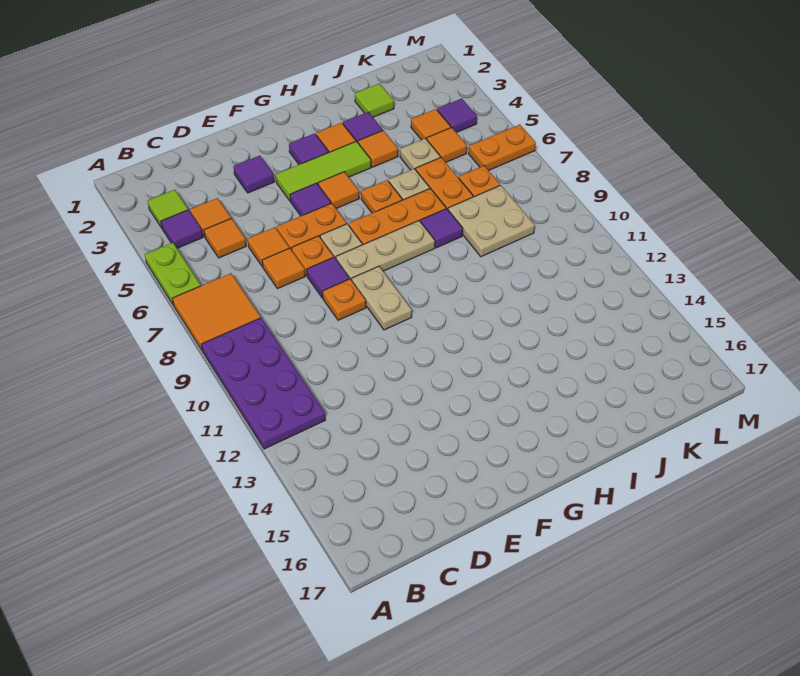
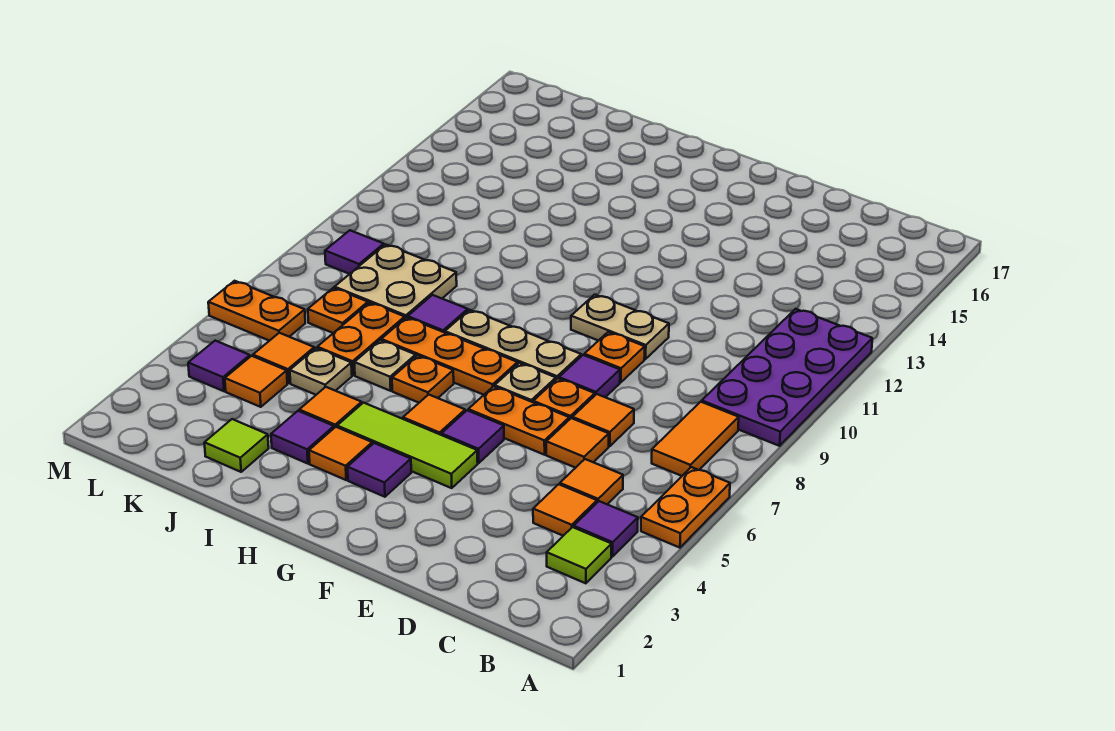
lime 1x2 plate [145,243,201,305] -> orange 1x2 plate [641,467,730,548]
orange 2x2 tile [173,273,261,351] -> orange 1x2 tile [652,402,739,476]
purple 1x1 tile [233,156,274,193] -> purple 1x1 tile moved to [325,230,384,274]
tan 1x2 plate [352,266,412,330] -> tan 1x2 plate turned to [571,295,669,359]

